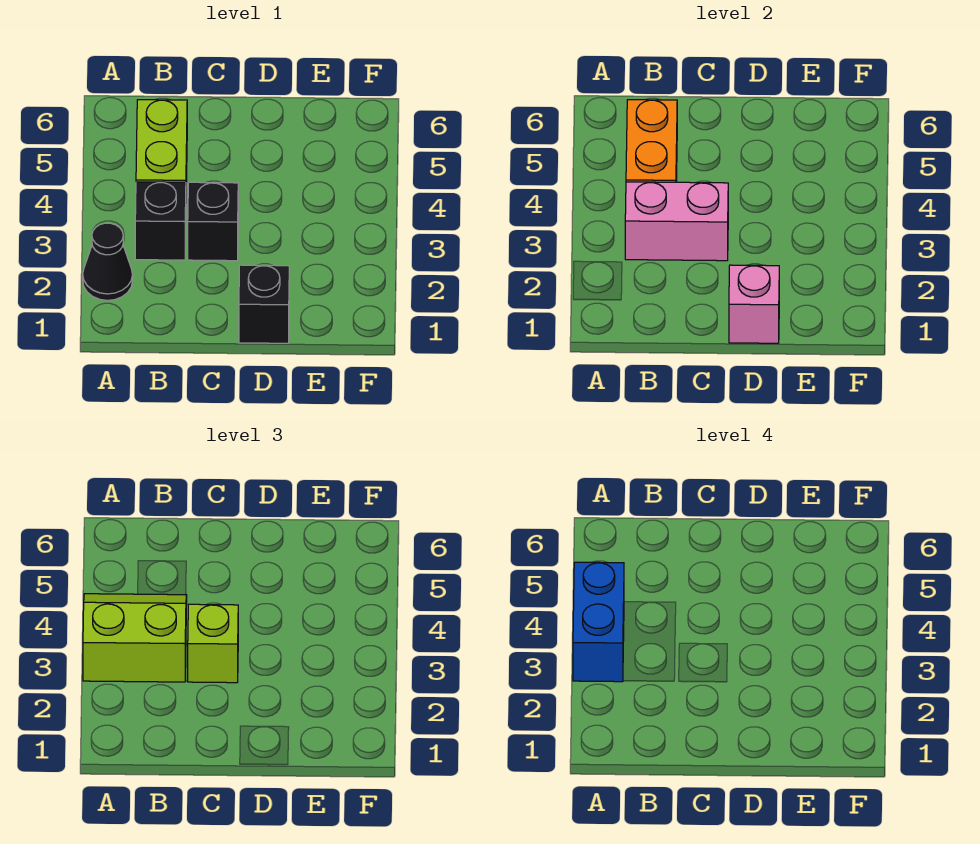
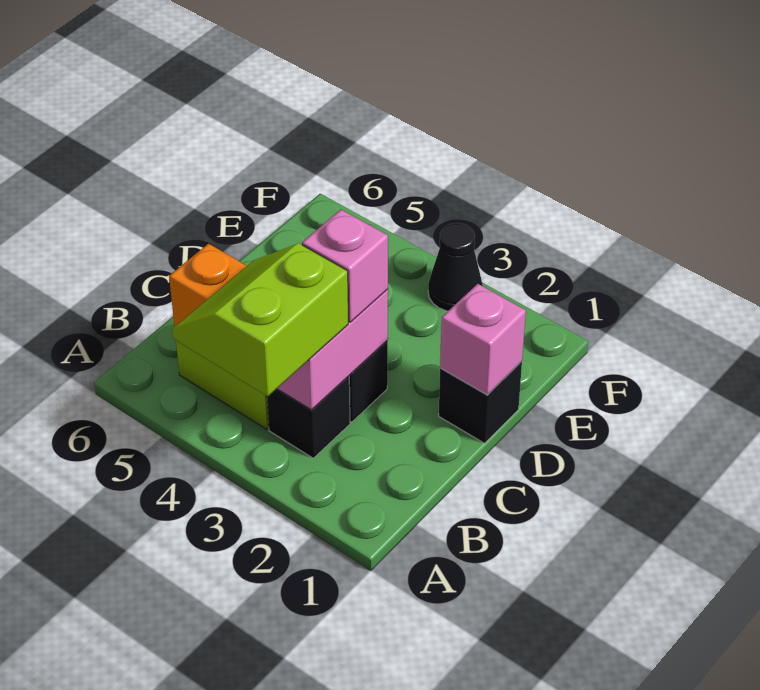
black 1x1 cone [83,223,133,300] -> black 1x1 cone moved to [428,223,483,311]
blue 1x2 brick [573,562,624,682] -> none
lime 1x1 brick [188,604,238,683] -> pink 1x1 brick [302,210,388,322]

